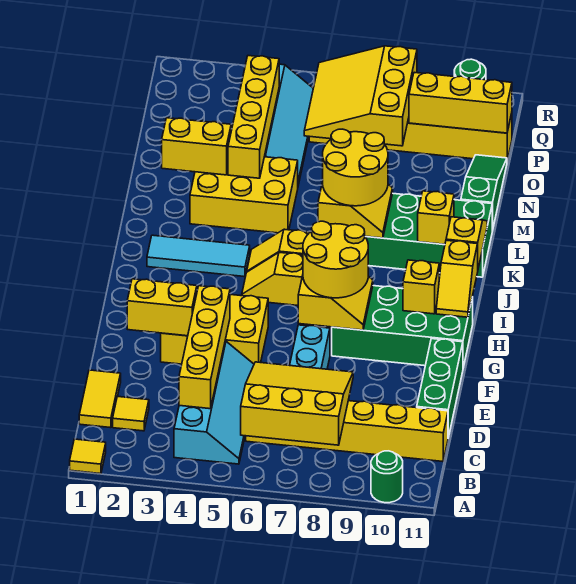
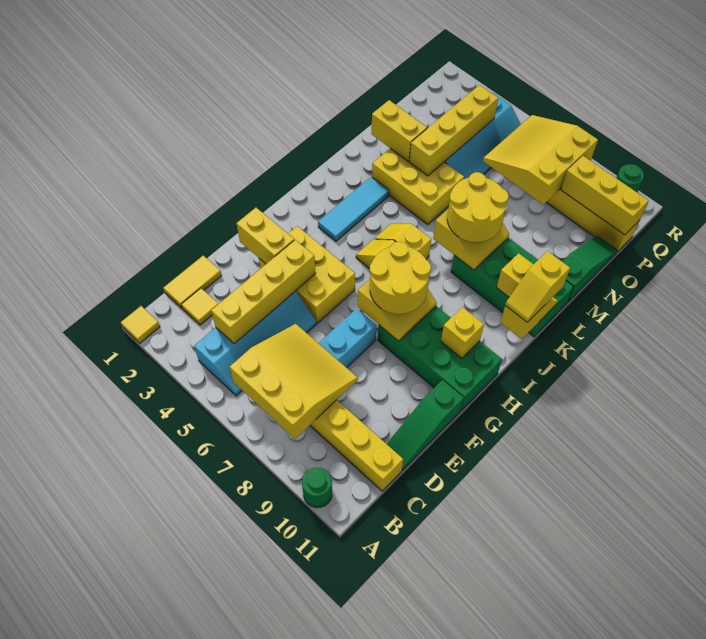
green 1x3 brick [417,339,463,438] -> green 1x3 slope [387,380,464,470]
yellow 1x2 slope [436,240,478,317] -> yellow 1x2 slope moved to [505,251,570,322]
cyan 1x3 tile [147,235,250,277] -> cyan 1x3 tile turned to [318,177,389,241]

